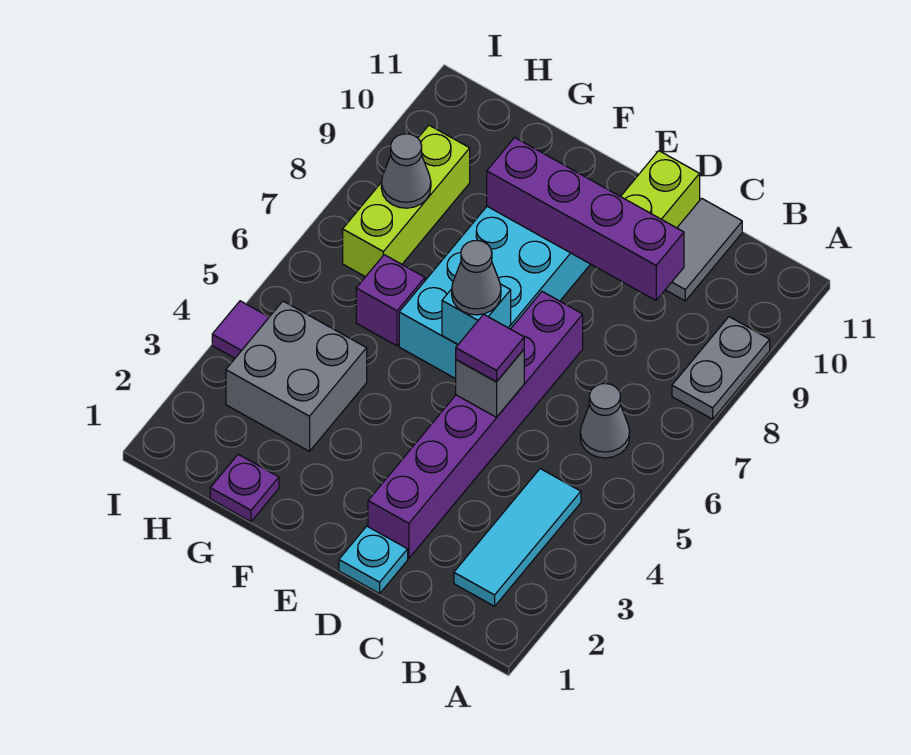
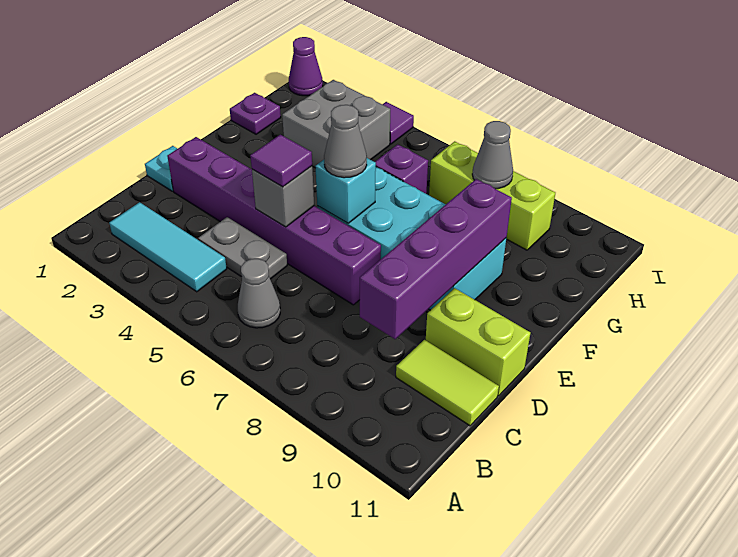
grey 1x2 plate [672,317,770,419] -> grey 1x2 plate moved to [198,217,287,279]
grey 1x2 tile [666,198,742,301] -> lime 1x2 tile [396,340,499,426]
none -> purple 1x1 cone [289,37,323,96]

